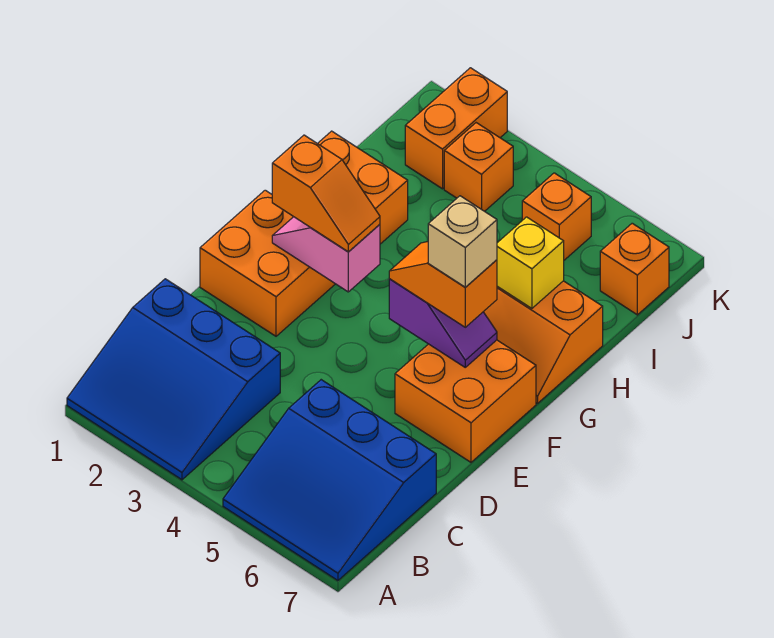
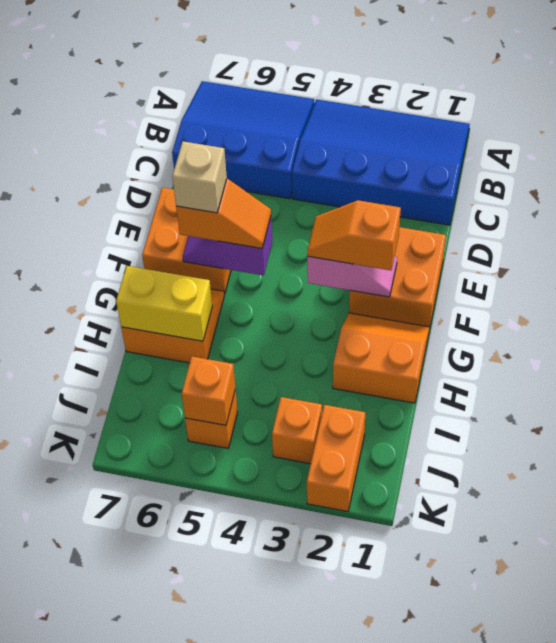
blue 3x3 slope [67,279,280,480] -> blue 3x4 slope [292,99,470,225]
yellow 1x1 brick [497,217,564,308] -> yellow 1x2 brick [116,266,212,341]
orange 1x1 brick [600,223,669,315] -> orange 1x1 brick moved to [181,357,235,425]

